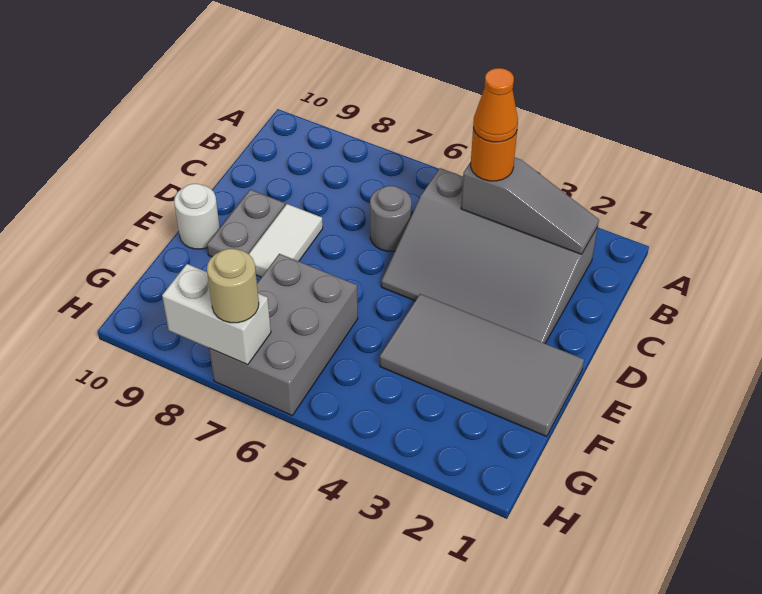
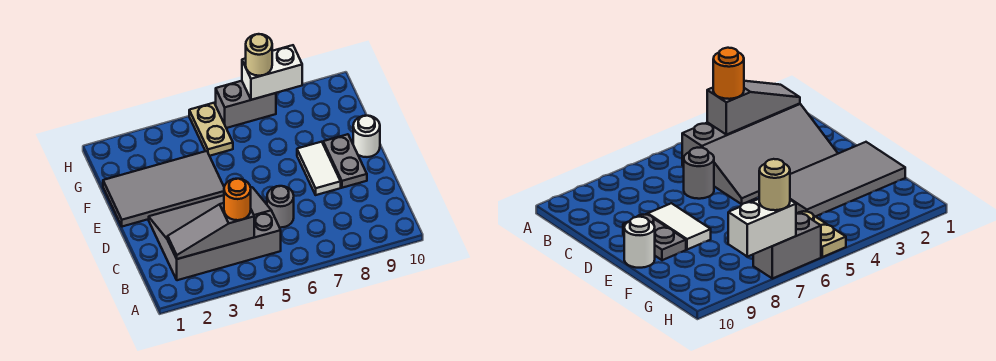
orange 1x1 cone [473,68,518,142] -> none
grey 2x3 brick [209,254,358,415] -> grey 1x2 brick [216,81,276,128]
none -> tan 1x2 plate [189,103,233,156]

